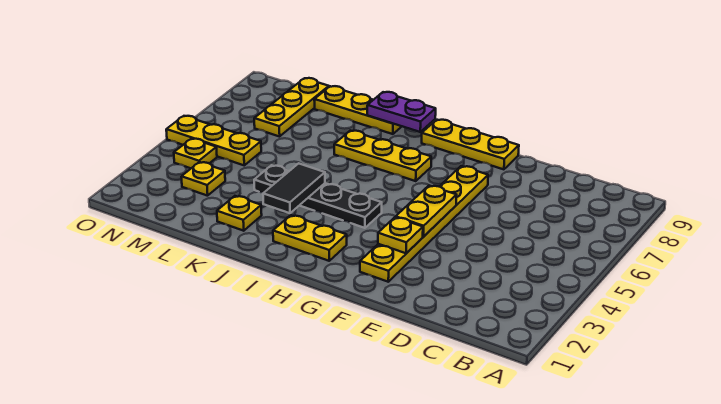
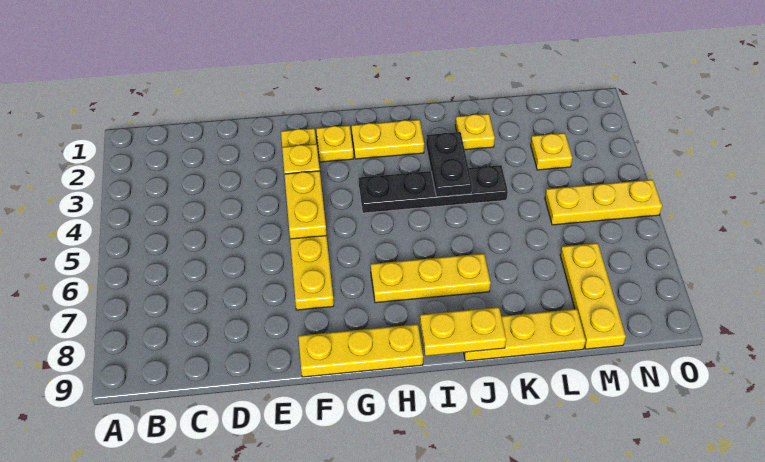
purple 1x2 plate [367,92,436,132] -> yellow 1x2 plate [420,307,506,356]
black 1x2 tile [263,163,325,213] -> black 1x2 plate [426,132,472,197]
yellow 1x1 plate [174,139,217,168] -> yellow 1x1 plate moved to [316,125,353,162]

